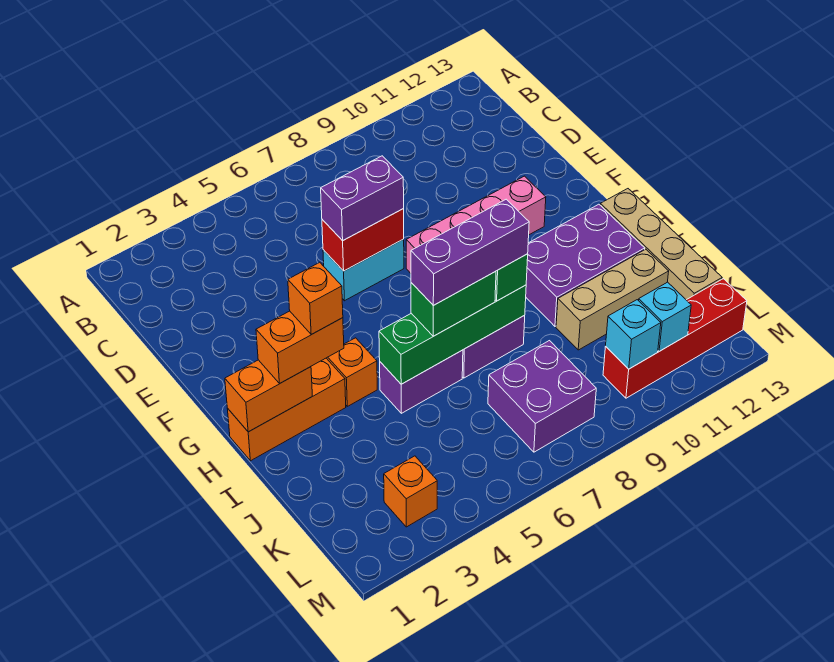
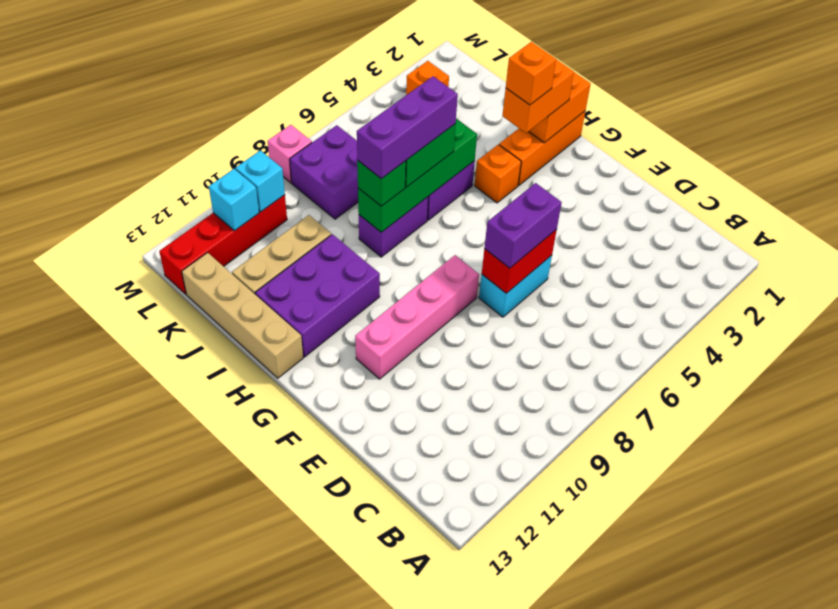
none -> pink 1x1 brick [268,125,312,183]

